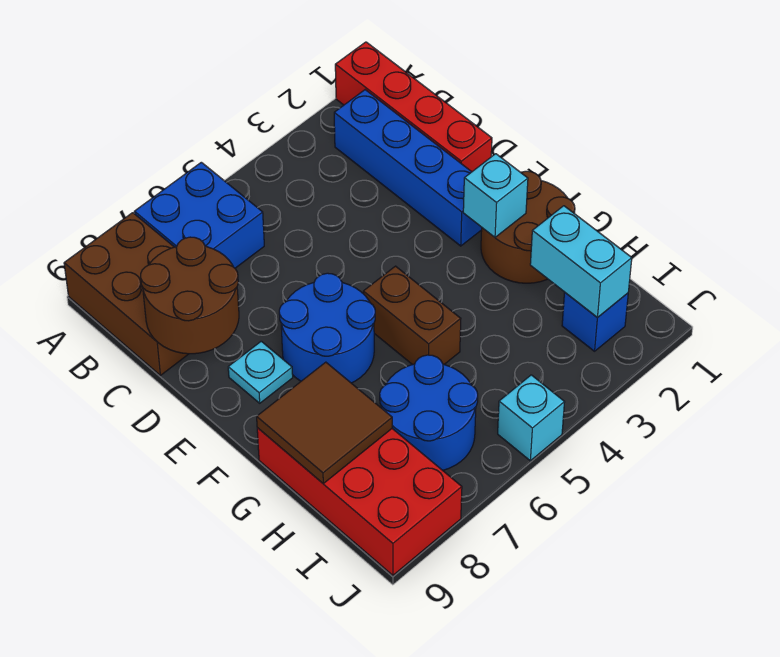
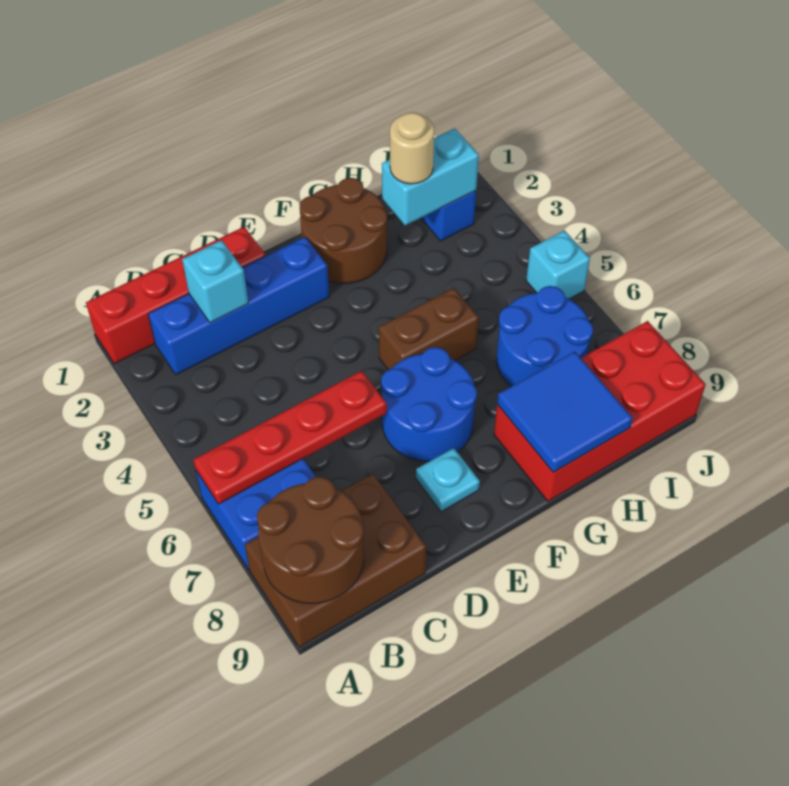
none -> red 1x4 plate [194,371,387,504]
brown 2x2 round brick [141,237,239,354] -> brown 2x2 round brick moved to [257,477,364,604]
cyan 1x1 brick [463,154,528,237] -> cyan 1x1 brick moved to [182,240,248,323]
brown 2x2 tile [257,362,392,483] -> blue 2x2 tile [497,352,633,472]
none -> tan 1x1 round brick [390,113,434,184]

